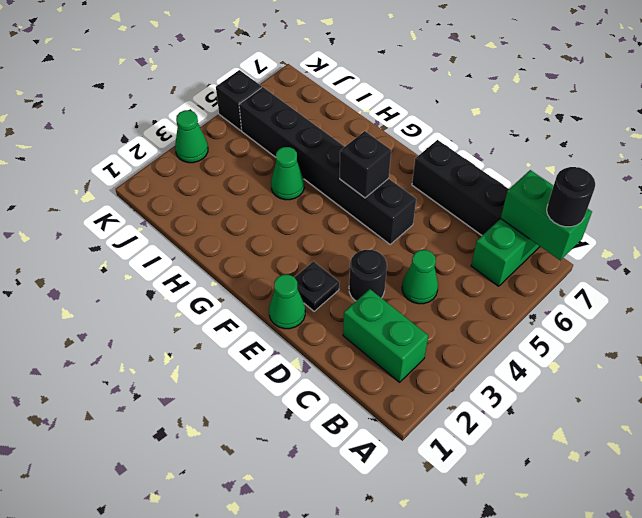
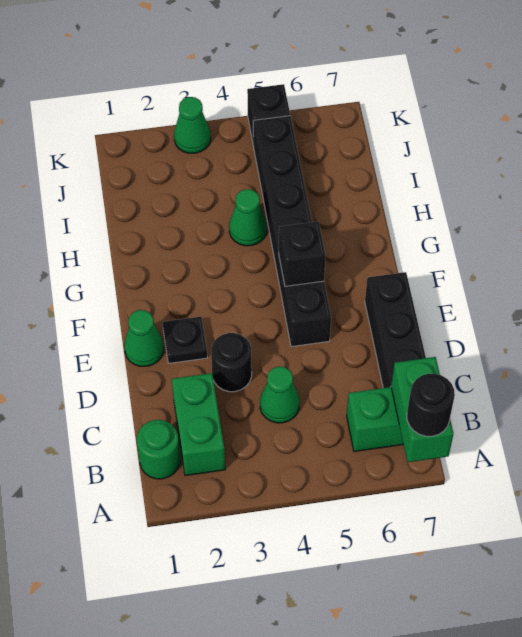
none -> green 1x1 round brick [137,420,180,479]

